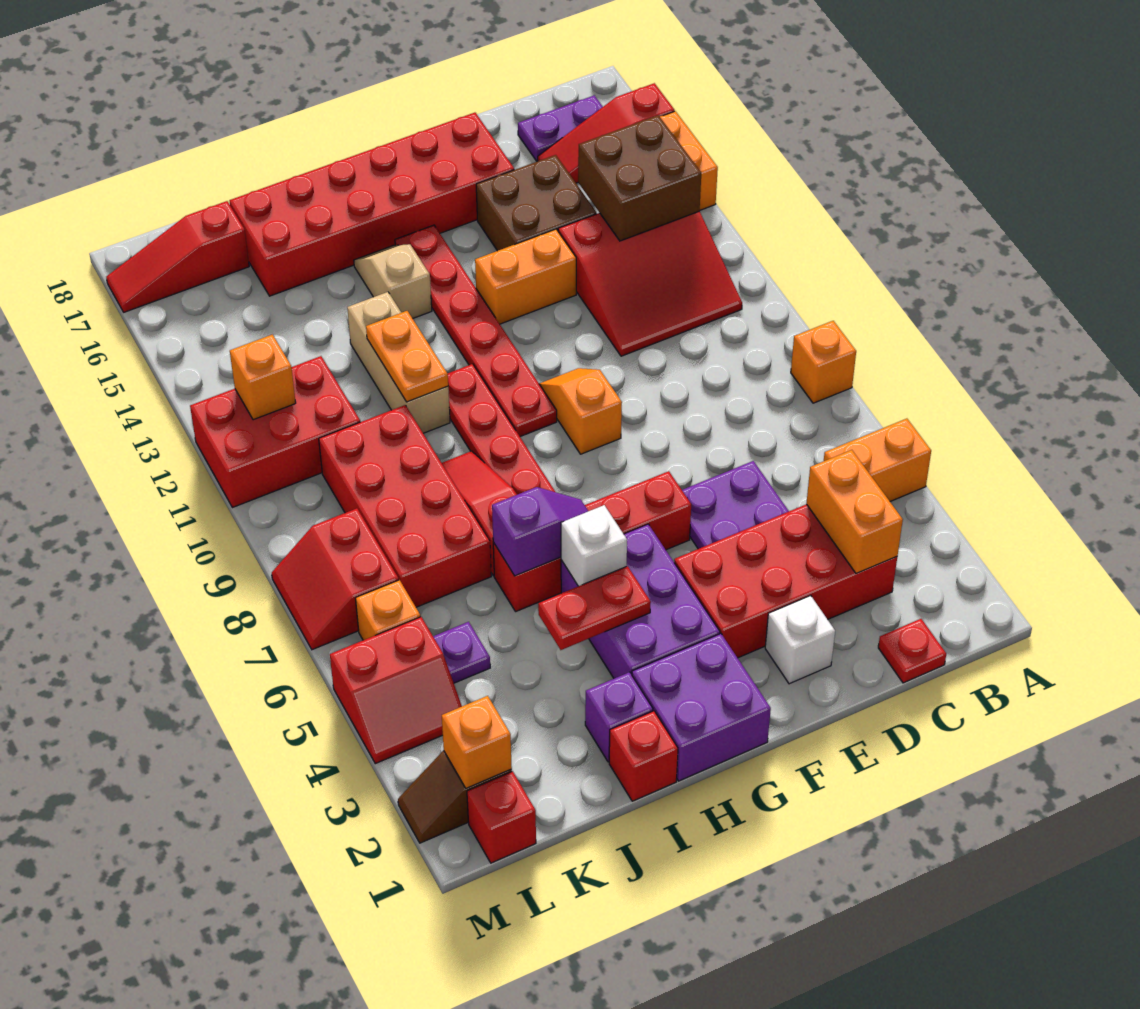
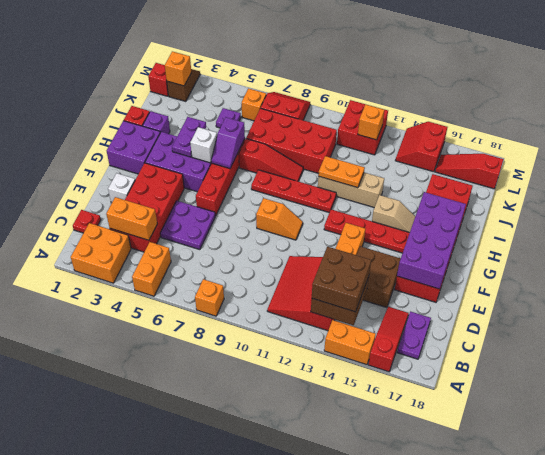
none -> orange 2x2 brick [71,223,131,283]
none -> brown 2x2 brick [312,247,371,312]
none -> purple 2x4 brick [397,192,466,289]
red 1x6 plate [395,225,557,437] -> red 1x4 plate [324,209,410,253]
red 1x2 plate [538,566,651,650] -> purple 1x2 plate [172,117,206,157]
red 2x3 brick [190,356,360,508] -> red 2x2 brick [337,100,388,155]
red 1x3 slope [106,201,249,312] -> red 1x3 slope turned to [435,154,504,189]
red 2x2 slope [330,617,462,764] -> red 2x2 slope moved to [395,122,447,172]

